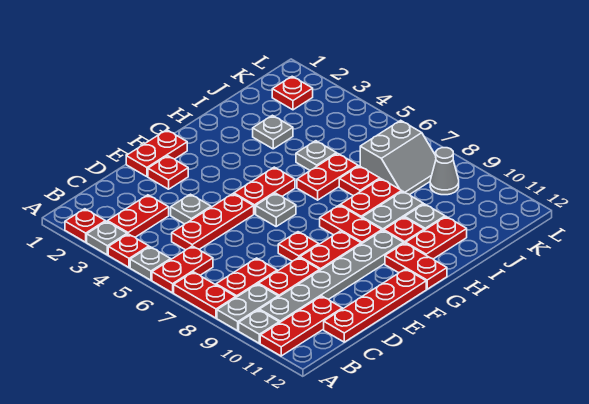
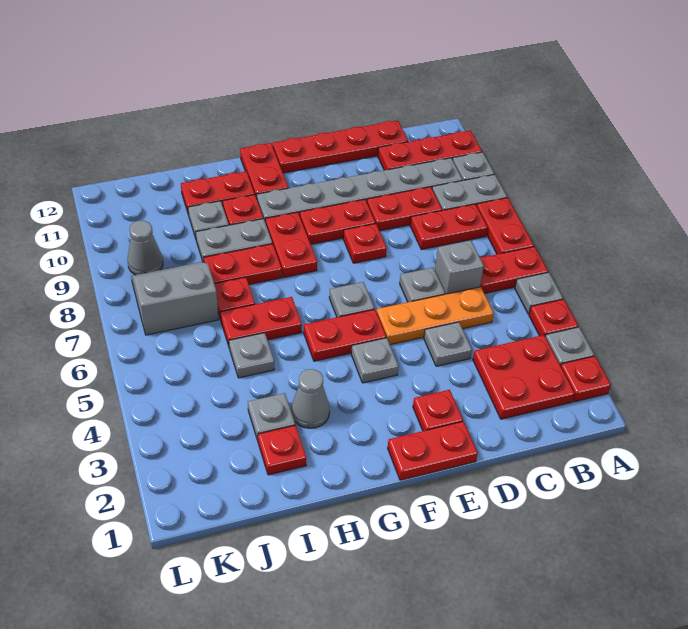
red 1x2 plate [107,195,169,237] -> red 2x2 plate [473,335,575,419]
red 1x3 plate [172,194,254,250] -> orange 1x3 plate [377,287,494,345]
none -> grey 1x1 brick [435,240,484,294]
none -> grey 1x1 plate [400,268,445,302]
none -> grey 1x1 plate [351,338,399,383]
none -> grey 1x1 cone [291,369,330,428]
red 1x1 plate [272,76,313,110] -> red 1x1 plate moved to [258,425,306,475]

